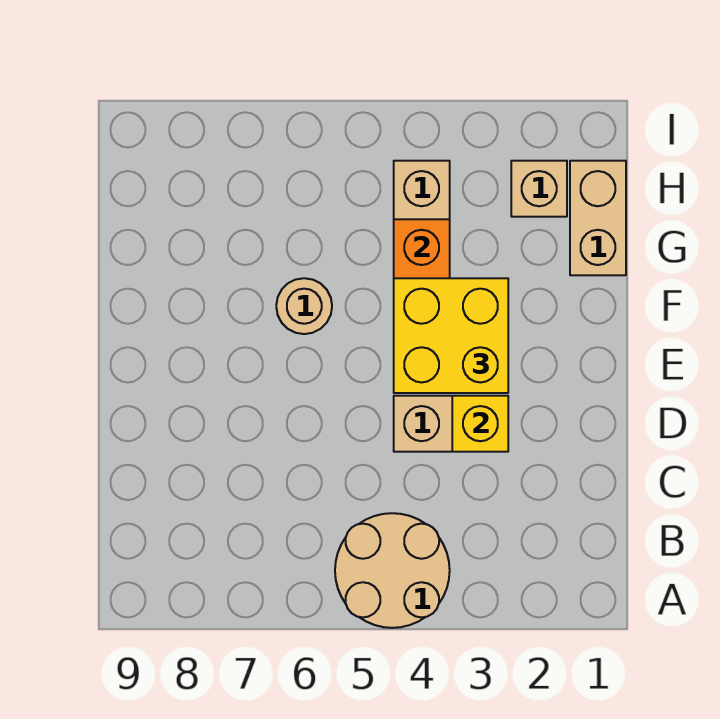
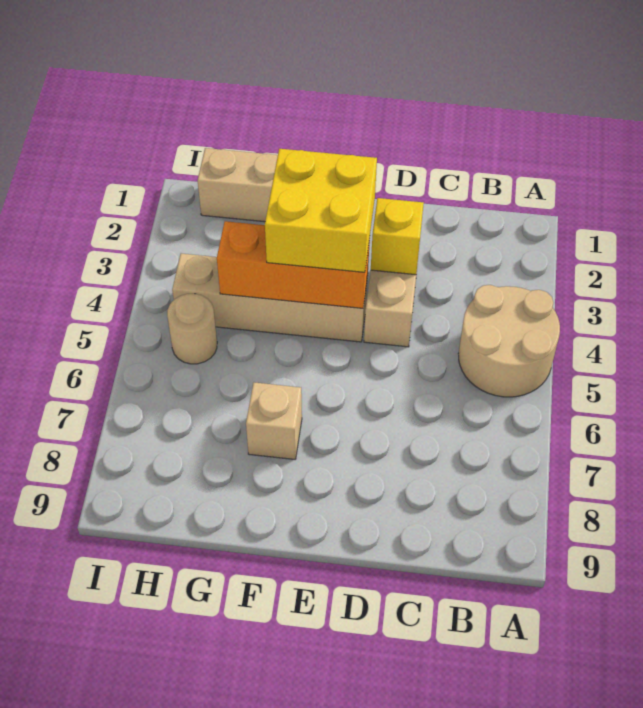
tan 1x1 round brick [276,278,332,334] -> tan 1x1 round brick moved to [167,294,217,364]
tan 1x1 brick [511,161,567,217] -> tan 1x1 brick moved to [246,382,302,459]

